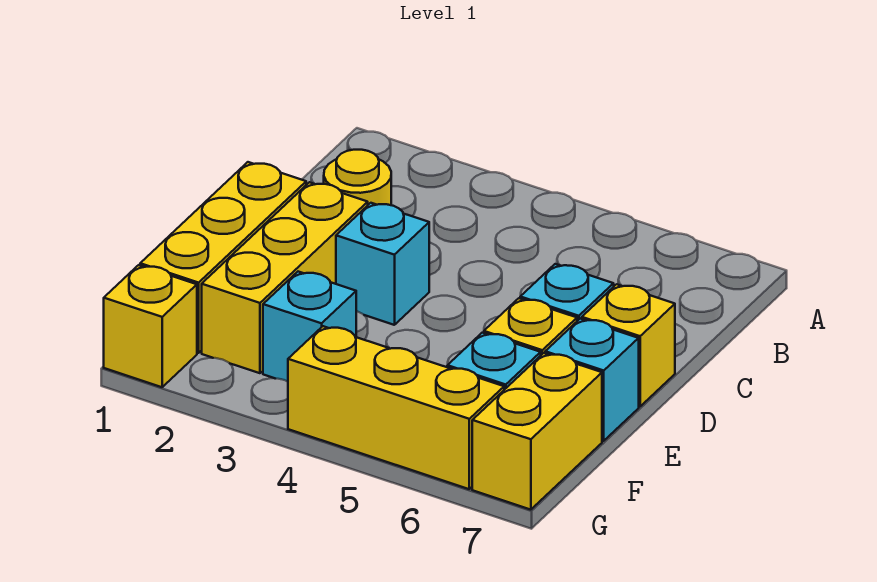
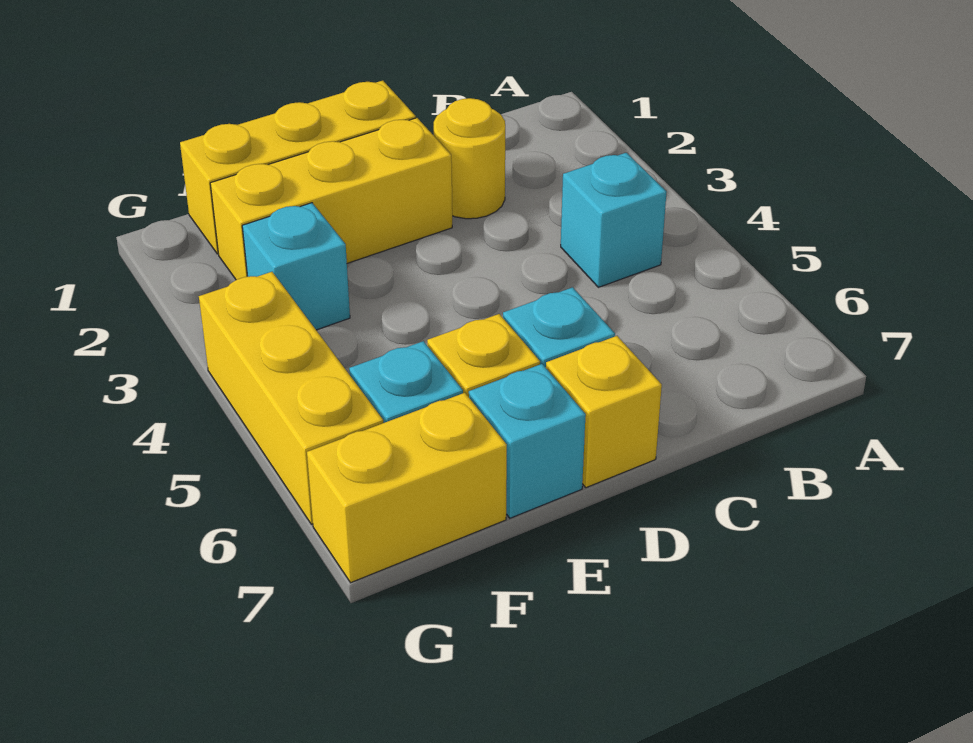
cyan 1x1 brick [336,203,429,325] -> cyan 1x1 brick moved to [561,153,667,287]
yellow 1x1 brick [104,265,197,387] -> none

